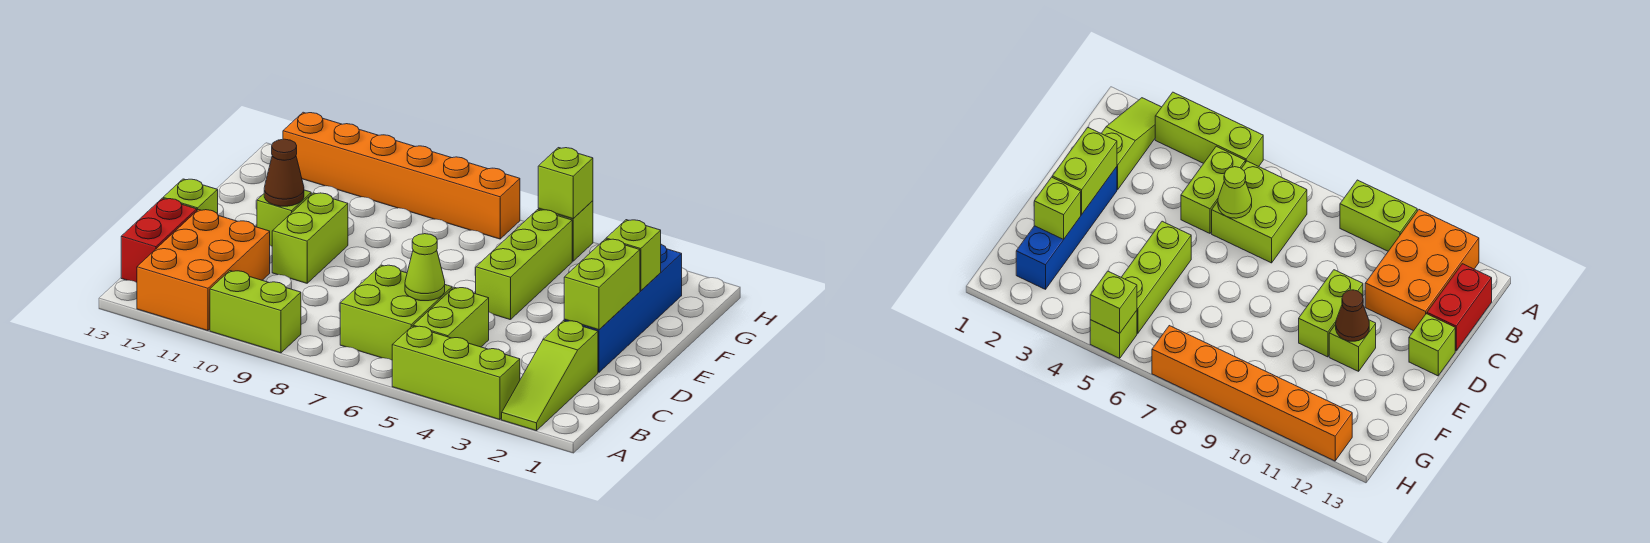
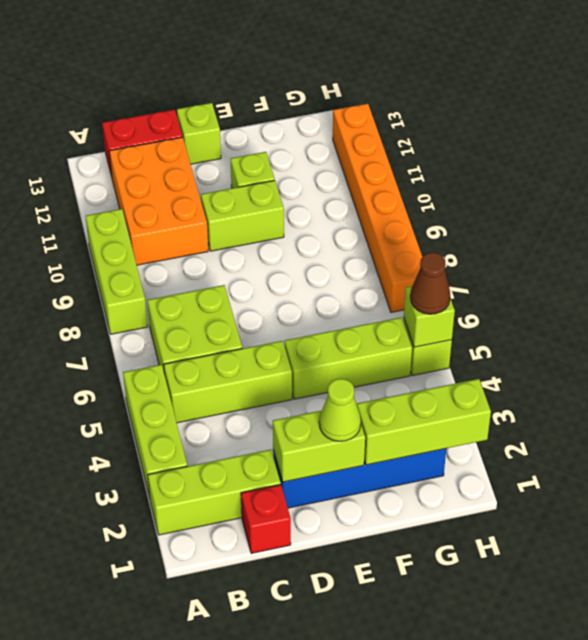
lime 1x3 slope [502,321,598,431] -> lime 1x3 brick [148,449,281,535]
lime 1x2 brick [210,271,301,353] -> lime 1x3 brick [85,209,148,334]
orange 2x3 brick [137,210,270,331] -> orange 2x3 brick turned to [109,137,208,265]
lime 1x2 brick [413,287,489,347] -> lime 1x3 brick [164,341,292,423]
none -> red 1x1 brick [241,485,291,554]
lime 1x1 cone [405,234,445,301] -> lime 1x1 cone moved to [319,379,361,441]
brown 1x1 cone [264,139,304,206] -> brown 1x1 cone moved to [410,253,450,314]
lime 1x1 brick [606,220,661,291] -> lime 1x3 brick [357,379,491,465]

